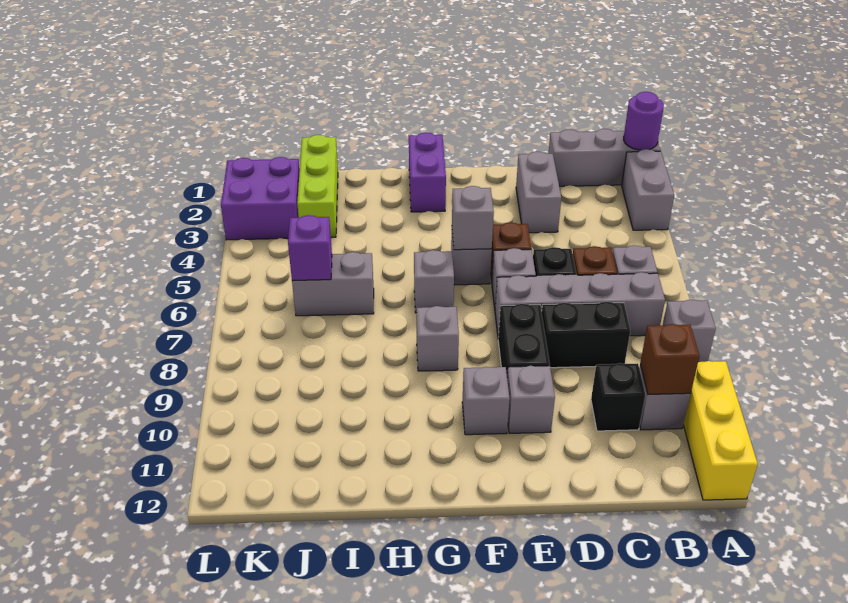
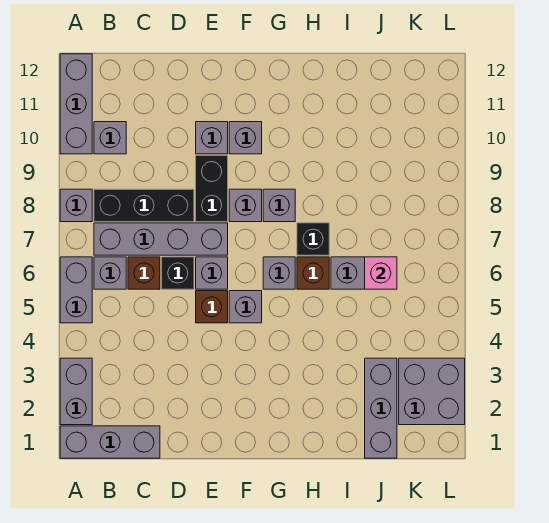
purple 1x1 round brick [624,92,664,150] -> none
yellow 1x3 brick [683,361,758,500] -> grey 1x3 brick [60,54,92,154]
brown 1x1 brick [640,324,699,394] -> brown 1x1 brick moved to [297,257,329,289]
black 1x2 brick [542,302,630,368] -> black 1x3 brick [94,189,194,222]
black 1x1 brick [591,363,645,431] -> black 1x1 brick moved to [297,223,329,255]
grey 1x2 brick [516,152,561,233] -> grey 1x2 brick moved to [60,257,92,323]
grey 1x1 brick [452,186,494,250] -> grey 1x1 brick moved to [229,189,262,222]
purple 1x2 brick [409,132,446,212] -> none
lime 1x3 brick [297,135,338,237] -> grey 1x3 brick [365,358,397,458]
purple 1x1 brick [288,215,332,281] -> pink 1x1 brick [365,257,397,289]
purple 2x2 brick [221,157,300,240] -> grey 2x2 brick [399,358,465,425]

